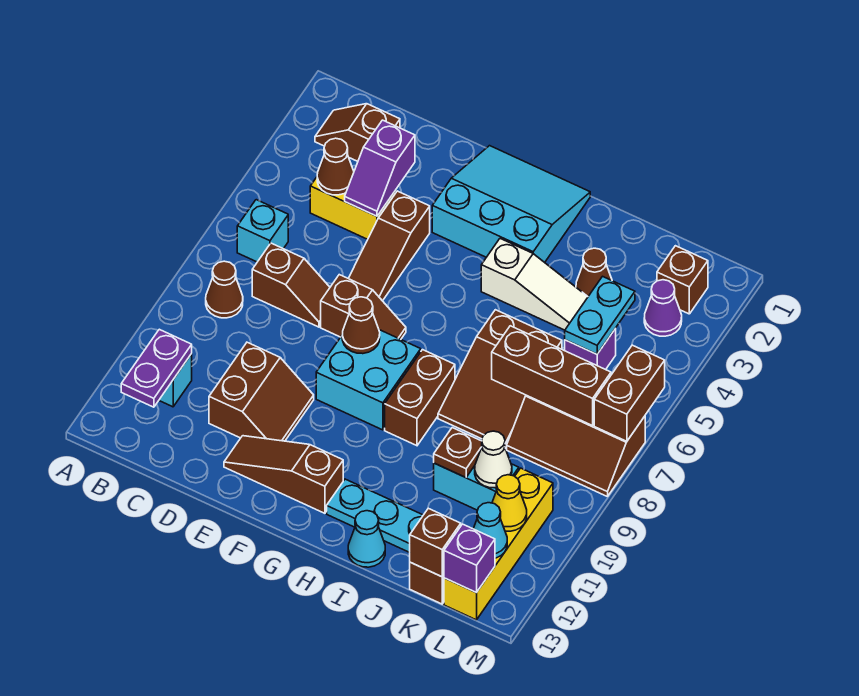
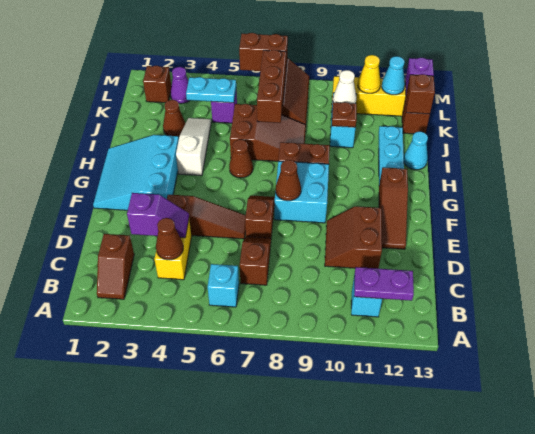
brown 1x1 cone [206,261,243,318] -> brown 1x1 cone moved to [229,140,253,178]
brown 2x2 slope [209,342,314,441] -> brown 2x2 slope turned to [325,206,382,269]

